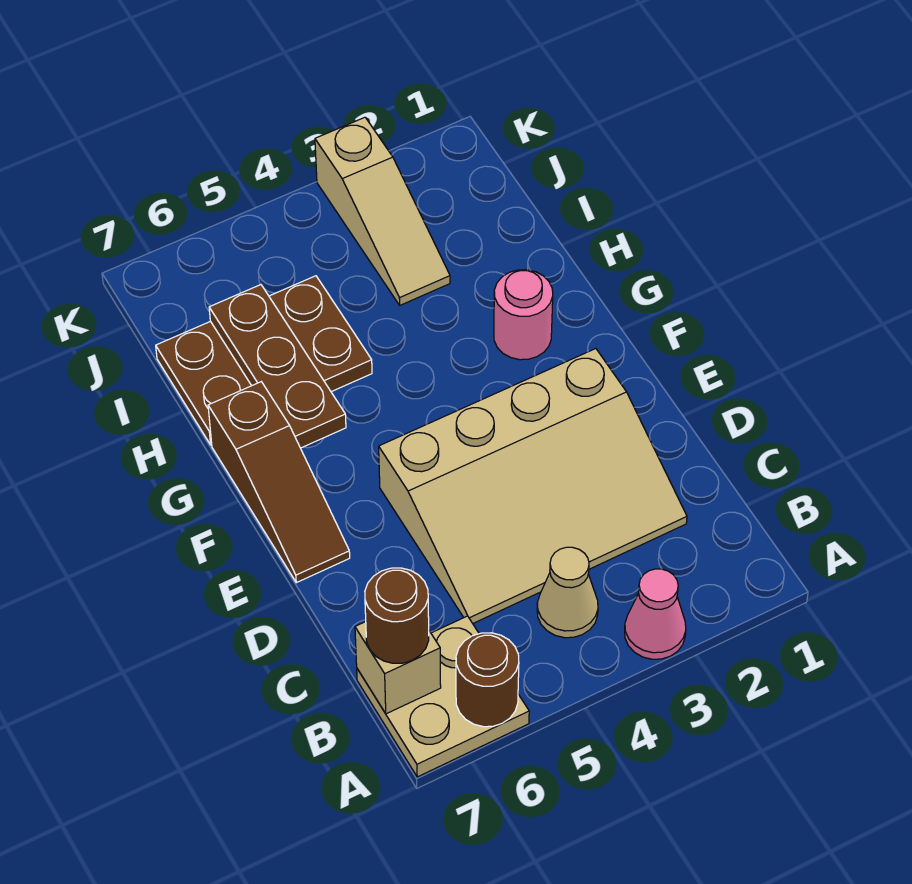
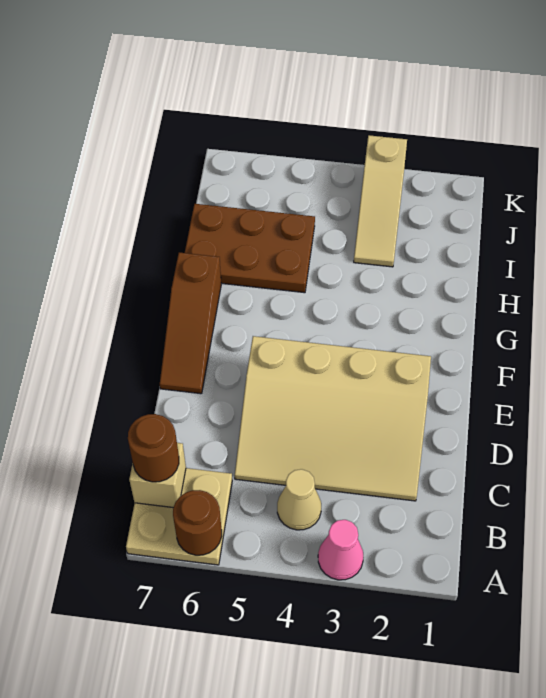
pink 1x1 round brick [494,270,553,360] -> none
brown 1x3 plate [209,285,346,448] -> none

